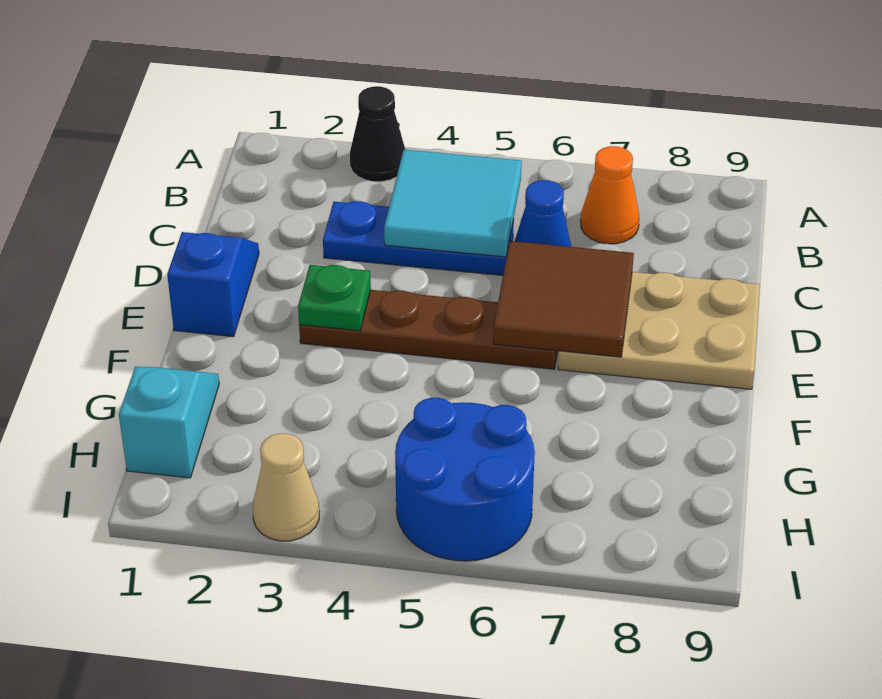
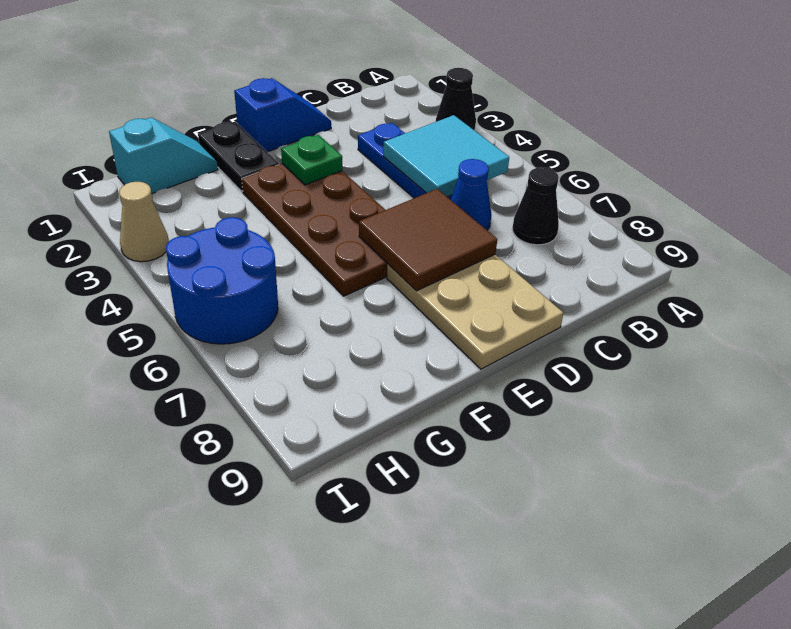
orange 1x1 cone [581,146,639,244] -> black 1x1 cone [512,167,559,245]
brown 1x4 plate [299,290,557,369] -> brown 2x4 plate [242,164,388,296]
none -> black 1x2 plate [198,122,279,192]

